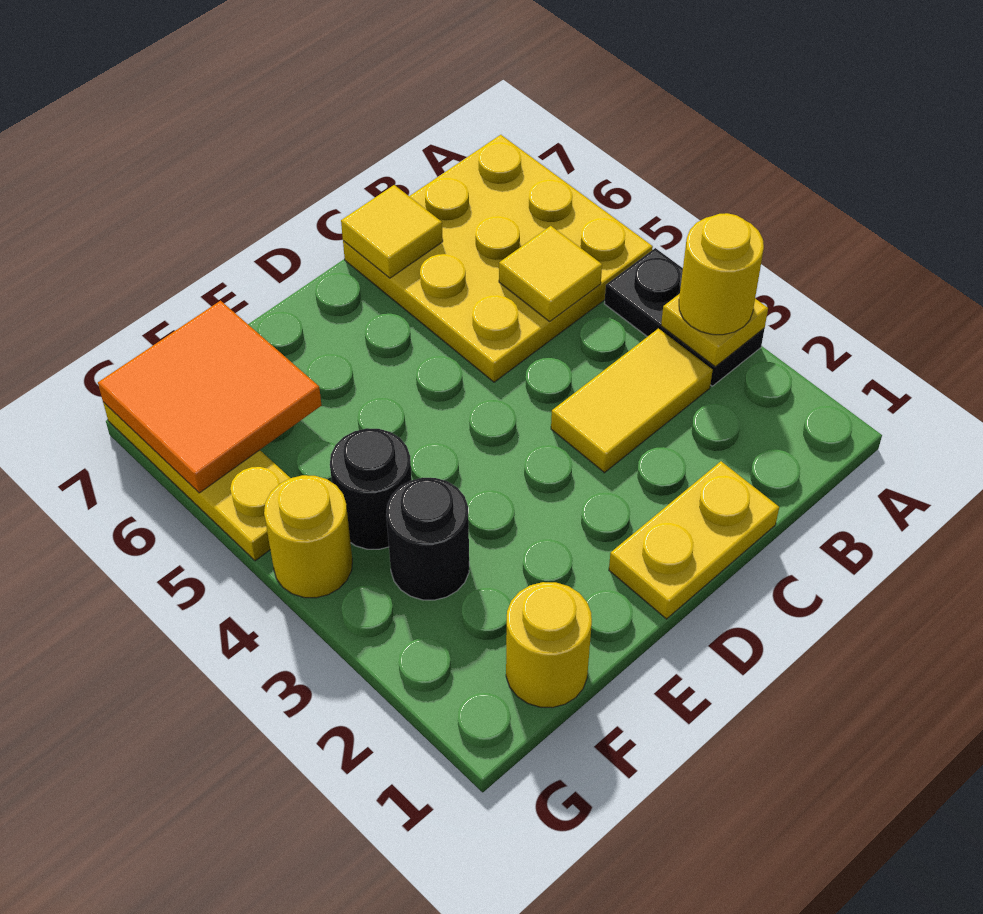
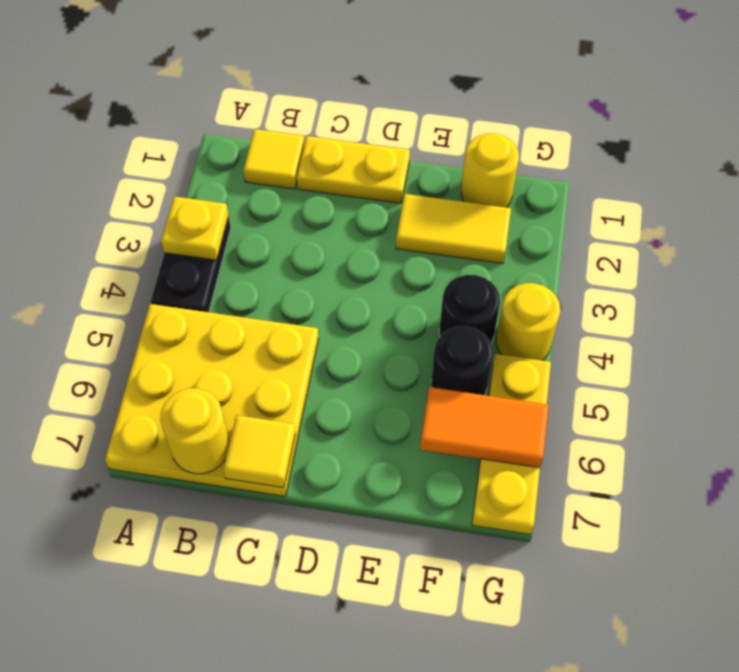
yellow 1x1 round brick [679,213,764,335] -> yellow 1x1 round brick moved to [160,388,230,474]
yellow 1x2 tile [551,329,713,473] -> yellow 1x2 tile moved to [396,194,511,264]
yellow 1x1 tile [499,226,602,322] -> yellow 1x1 tile moved to [244,129,305,189]
black 1x1 round brick [386,478,469,600] -> black 1x1 round brick moved to [431,326,493,395]
orange 2x2 tile [98,301,322,493] -> orange 1x2 tile [420,387,549,468]

